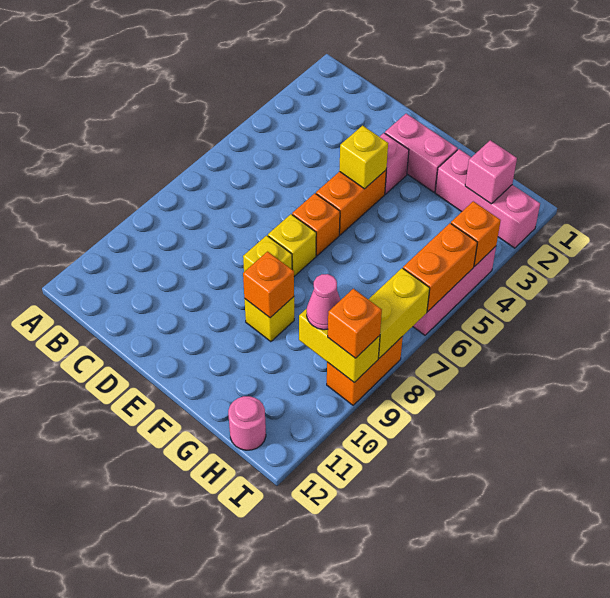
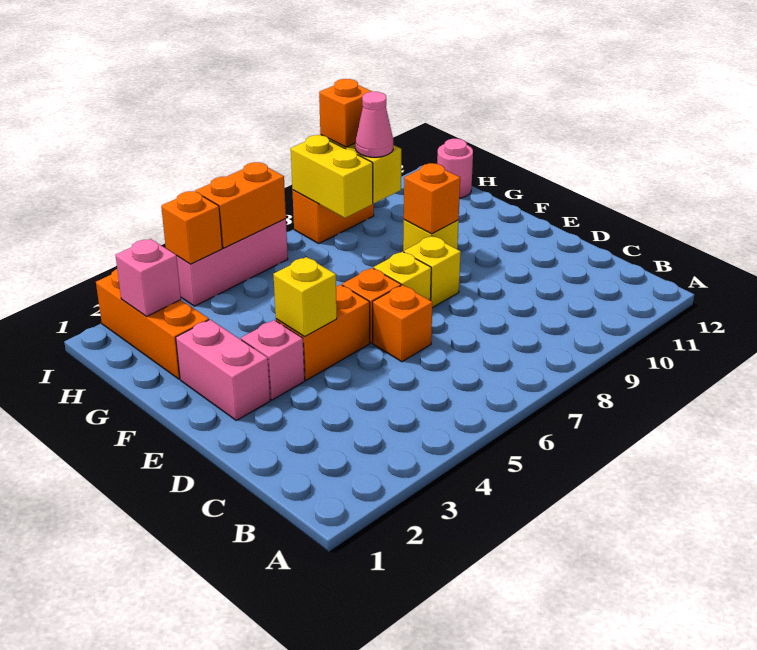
none -> orange 1x1 brick [373,285,432,362]
pink 1x3 brick [435,149,540,248] -> orange 1x3 brick [96,269,209,379]
yellow 1x2 brick [368,268,430,358] -> yellow 1x2 brick turned to [291,135,373,218]

